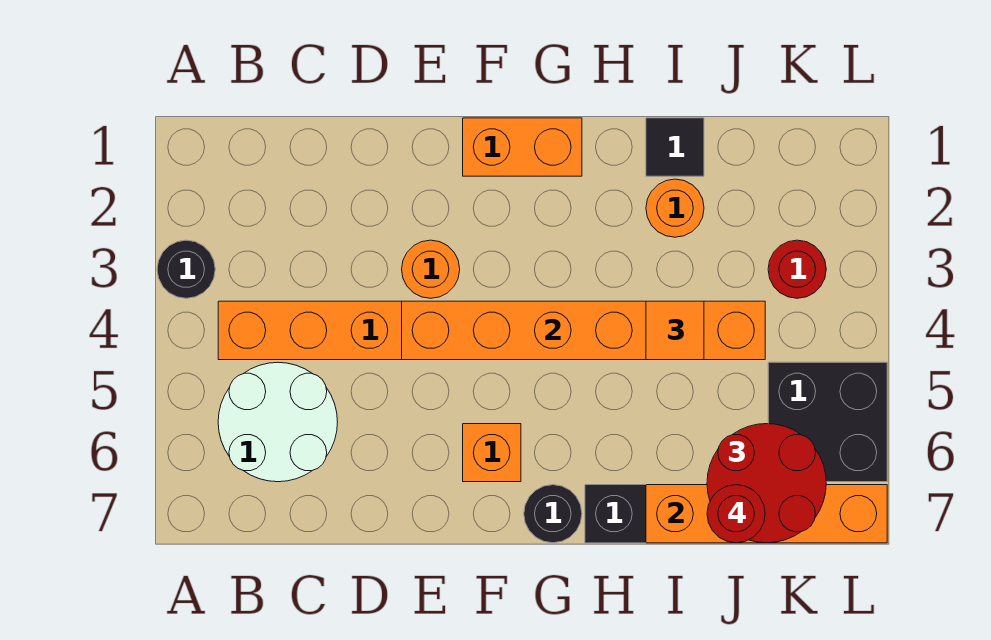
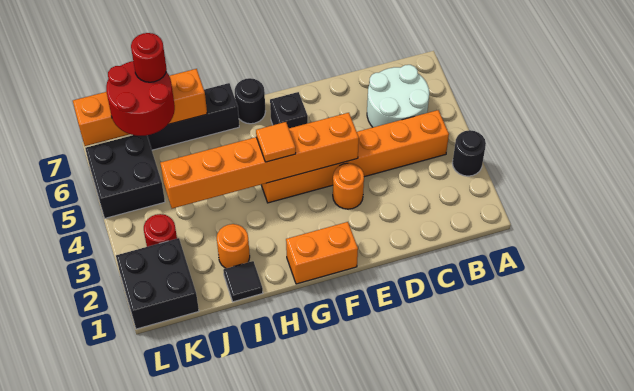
orange 1x1 brick [463,424,521,482] -> black 1x1 brick [270,92,308,128]
orange 1x1 tile [646,301,704,360] -> orange 1x1 tile moved to [256,122,296,162]
none -> black 2x2 brick [116,238,199,329]

